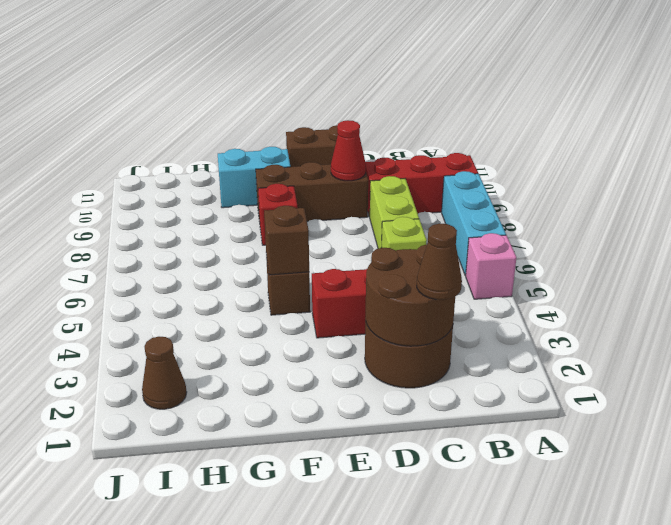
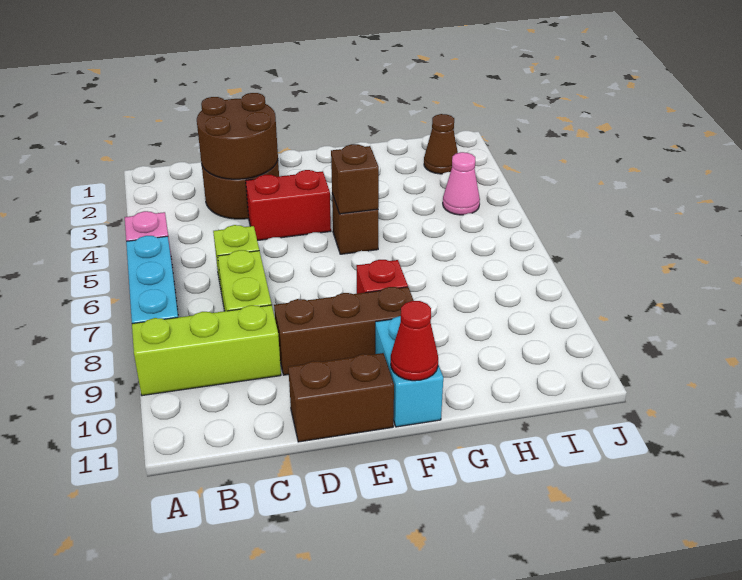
red 1x3 brick [365,153,478,217] -> lime 1x3 brick [132,305,281,396]
brown 1x1 cone [417,223,462,300] -> none
red 1x1 cone [331,120,366,181] -> red 1x1 cone moved to [391,301,438,381]
cyan 1x2 brick [218,147,290,208] -> cyan 1x2 brick turned to [375,316,443,427]
none -> pink 1x1 cone [443,152,480,215]

